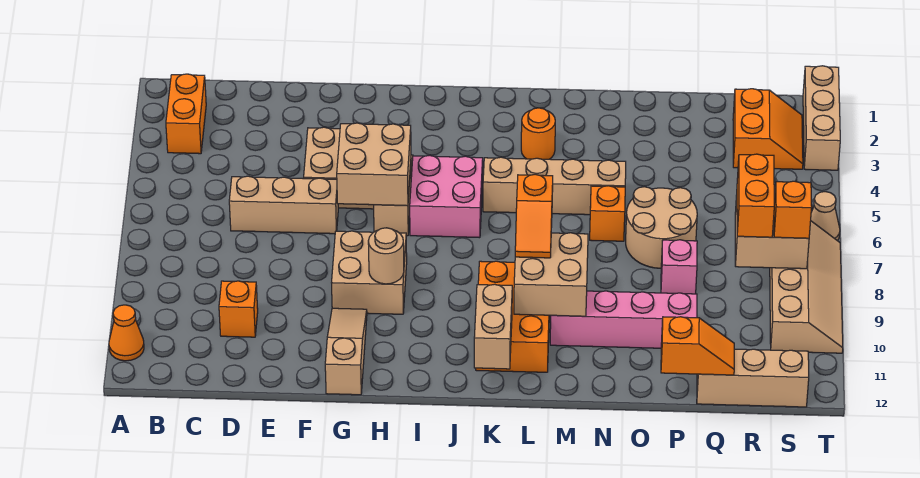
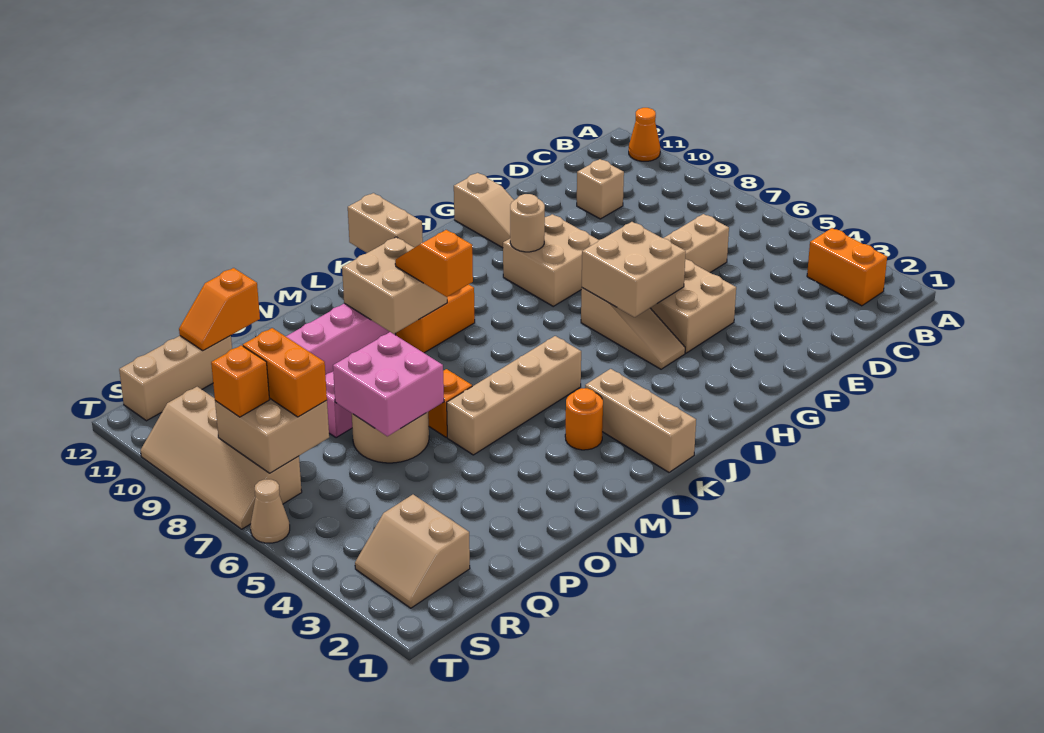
orange 1x1 brick [219,281,258,337] -> tan 1x1 brick [577,159,624,219]
pink 2x2 brick [410,155,483,238] -> pink 2x2 brick moved to [333,332,444,436]
orange 2x2 slope [733,89,803,169] -> tan 2x2 slope [355,495,470,608]
tan 1x3 brick [803,66,840,170] -> tan 1x3 brick moved to [585,369,696,472]

